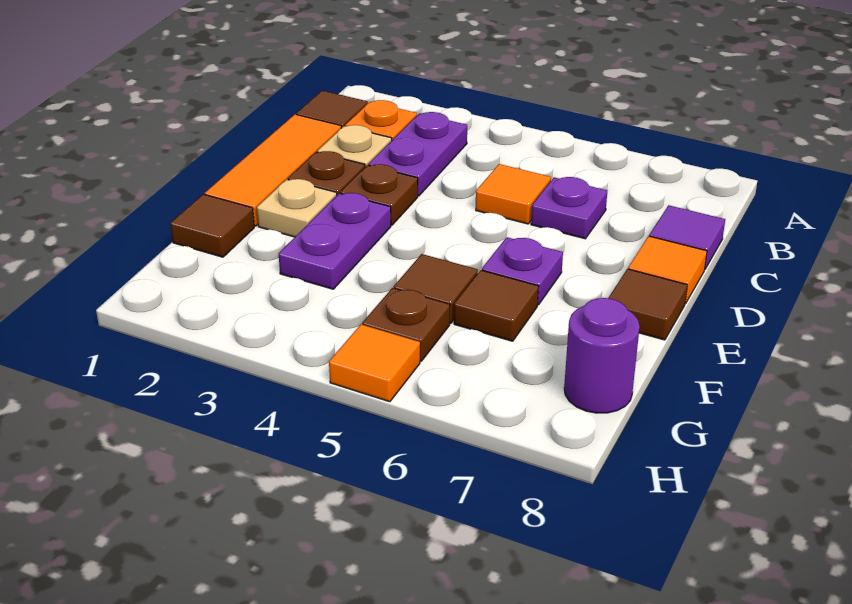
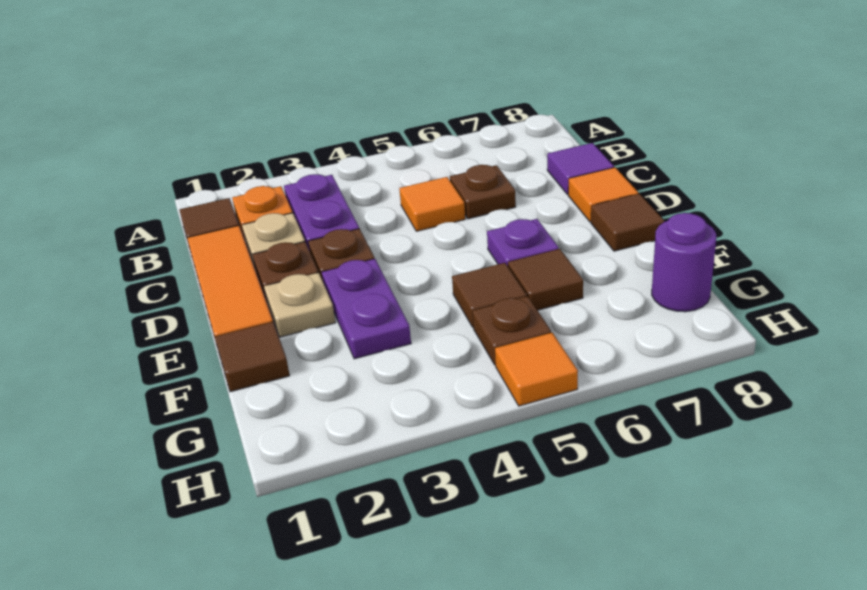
purple 1x1 plate [531,177,607,239] -> brown 1x1 plate [450,165,516,219]

